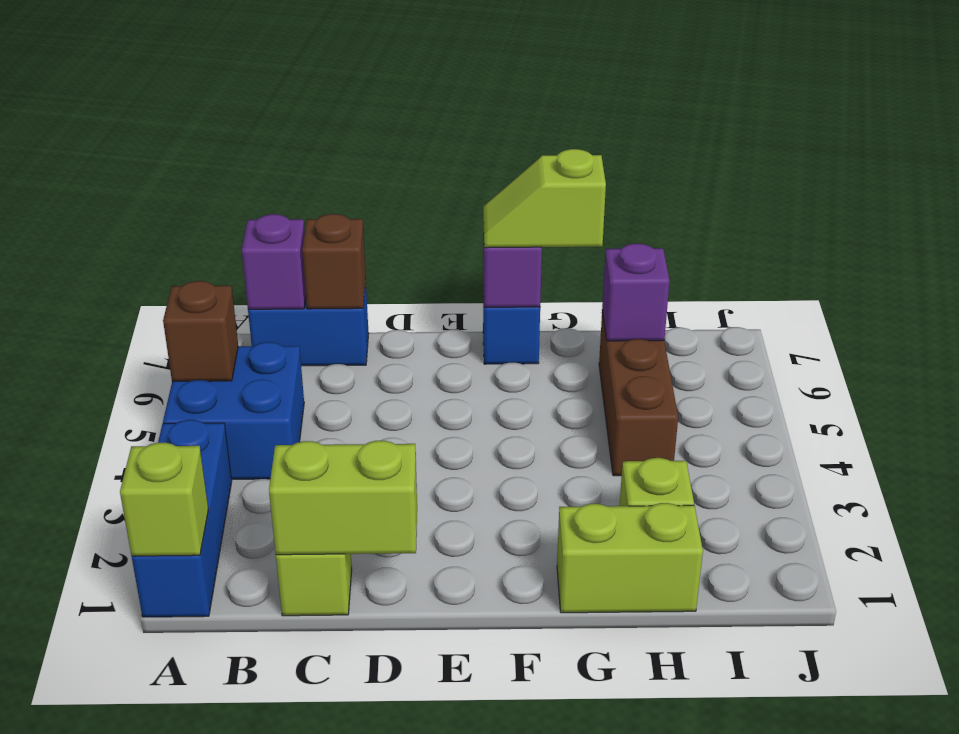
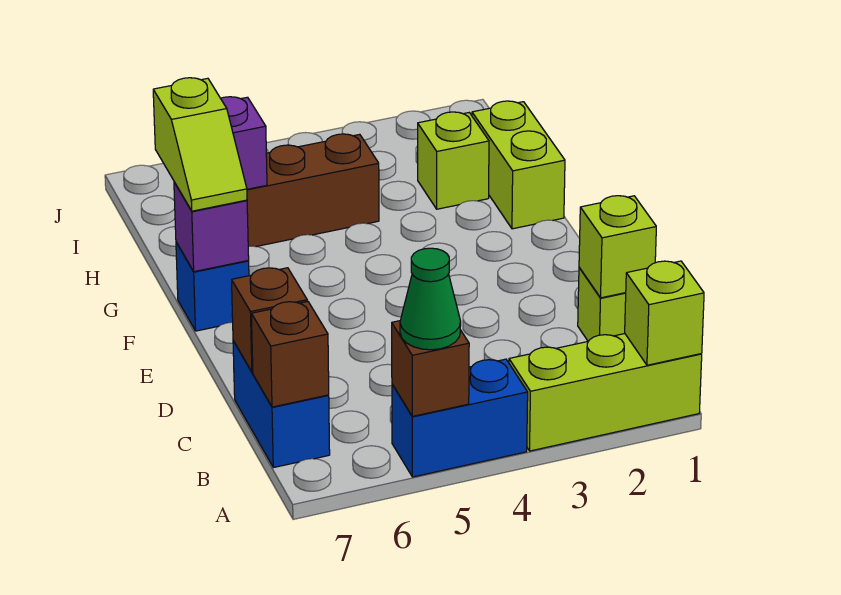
blue 1x3 brick [132,420,232,617] -> lime 1x3 brick [509,334,702,451]
blue 2x2 brick [163,342,304,479] -> blue 1x2 brick [392,359,528,477]
none -> green 1x1 cone [400,248,461,350]
purple 1x1 brick [242,214,306,309] -> brown 1x1 brick [251,301,329,407]
lime 1x2 brick [269,441,417,555] -> lime 1x1 brick [579,196,656,298]

